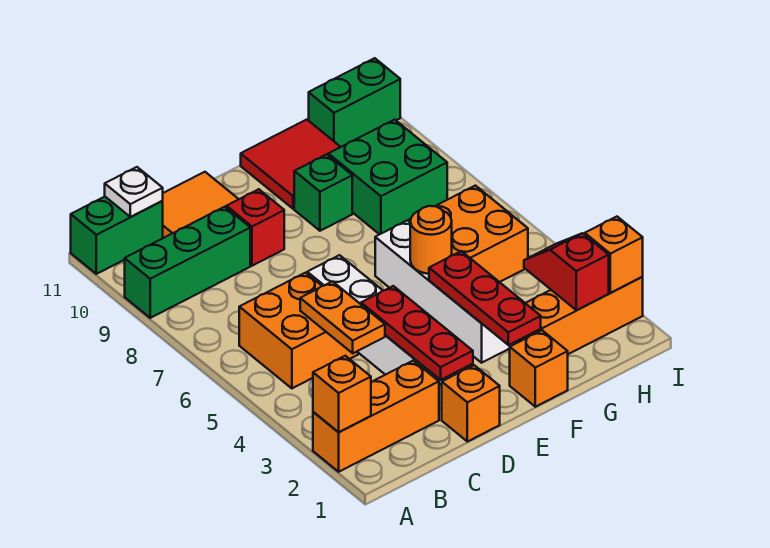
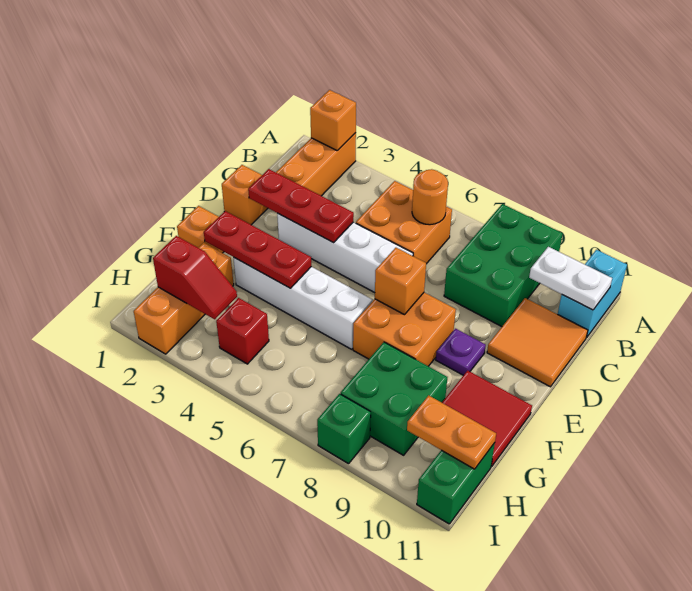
green 1x3 brick [125,207,250,318] -> green 2x3 brick [444,204,563,327]
green 1x2 brick [71,197,163,274] -> cyan 1x2 brick [558,250,627,338]
white 1x1 plate [105,167,163,217] -> white 1x2 plate [529,247,612,310]
orange 1x2 plate [300,281,385,353] -> orange 1x2 plate moved to [407,395,496,469]
red 1x1 brick [226,189,284,266] -> red 1x1 brick moved to [216,298,269,364]
none -> purple 1x1 plate [436,329,486,375]
orange 1x1 round brick [410,206,452,274] -> orange 1x1 round brick moved to [412,169,448,225]
green 1x1 brick [294,154,352,231] -> green 1x1 brick moved to [317,394,371,464]
orange 2x2 brick [409,186,528,282] -> orange 2x2 brick moved to [353,292,456,366]
orange 1x1 brick [585,217,643,293] -> orange 1x1 brick moved to [375,248,426,315]

